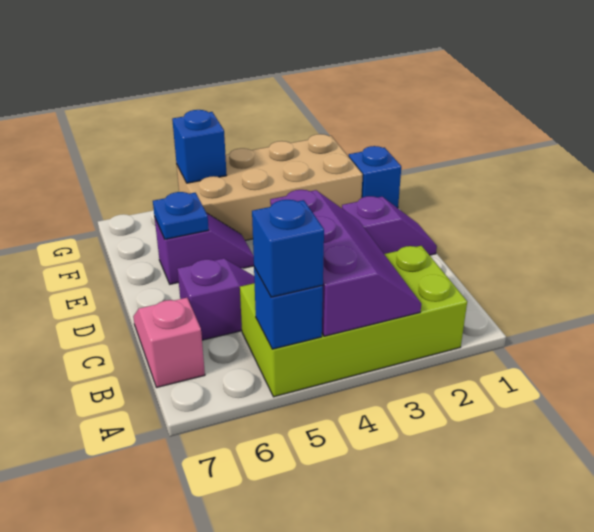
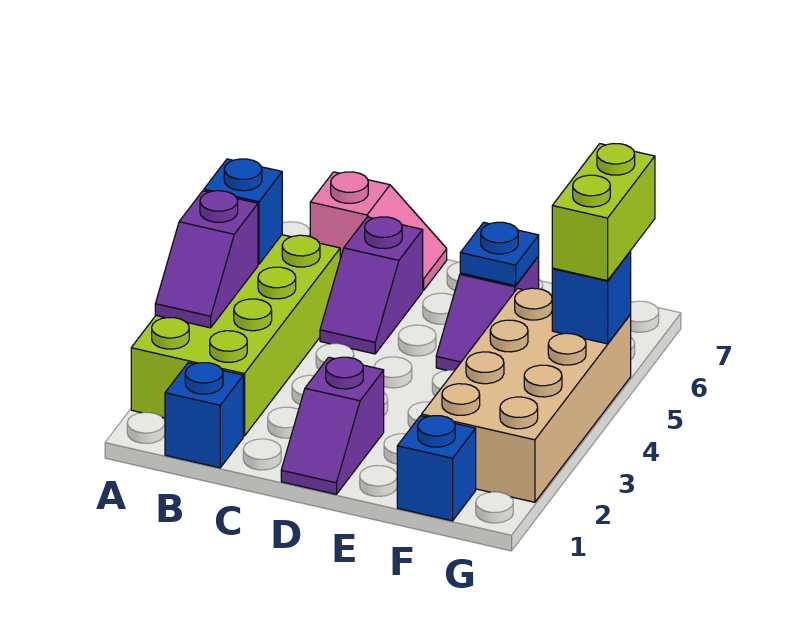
purple 2x3 slope [270,190,421,336] -> purple 1x2 slope [155,191,258,328]
blue 1x1 brick [252,200,324,297] -> blue 1x1 brick moved to [165,363,243,468]
none -> lime 1x2 brick [552,144,655,281]

